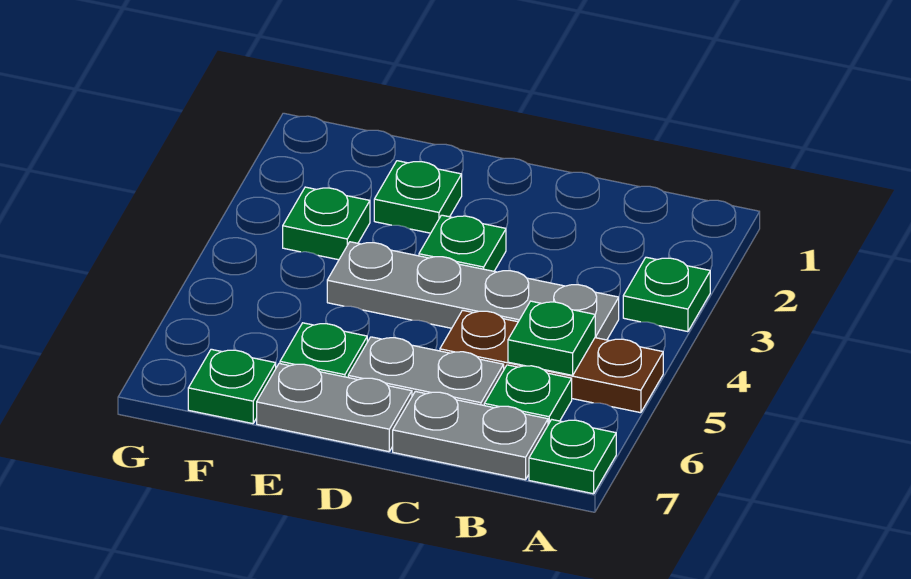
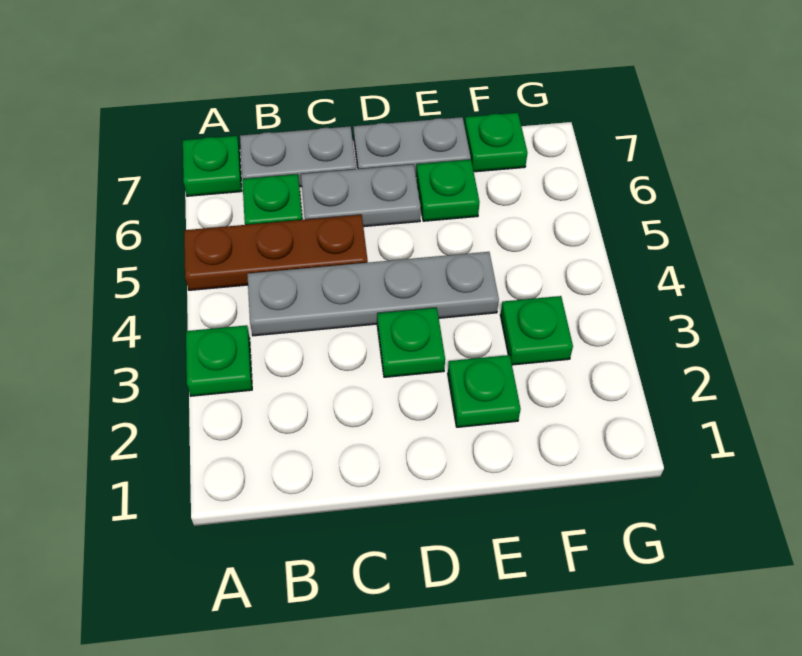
green 1x1 plate [508,301,595,375] -> none

